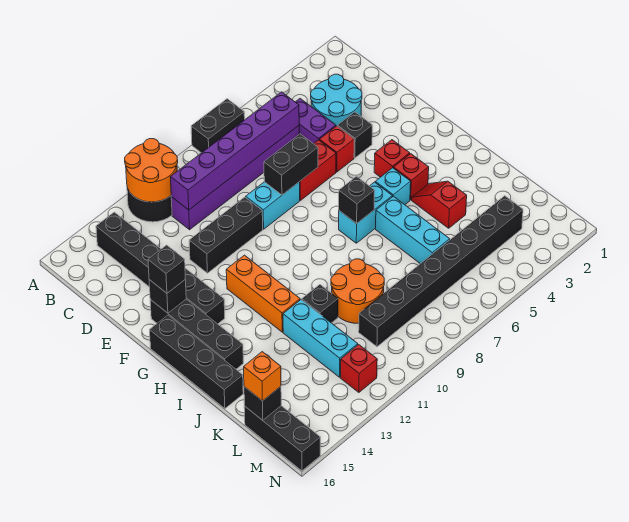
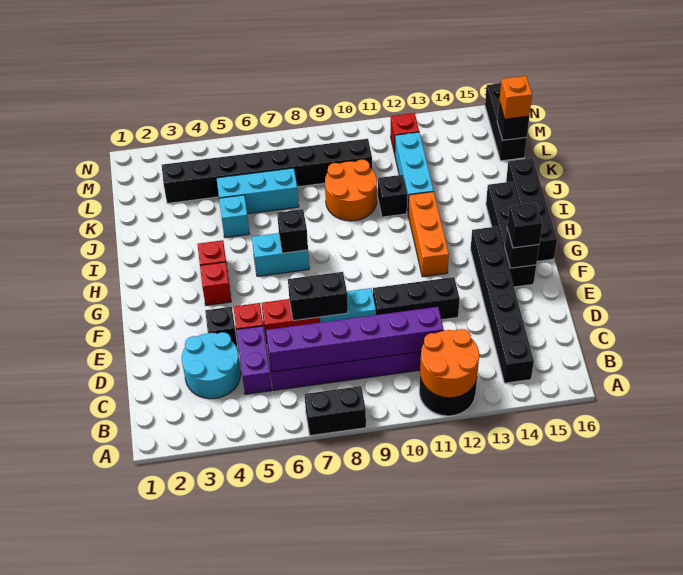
cyan 1x1 brick [375,168,411,205] -> cyan 1x1 brick moved to [219,195,249,237]
red 1x2 slope [412,181,467,228] -> none
cyan 1x3 brick [376,196,450,264] -> cyan 1x3 brick turned to [217,168,299,214]

